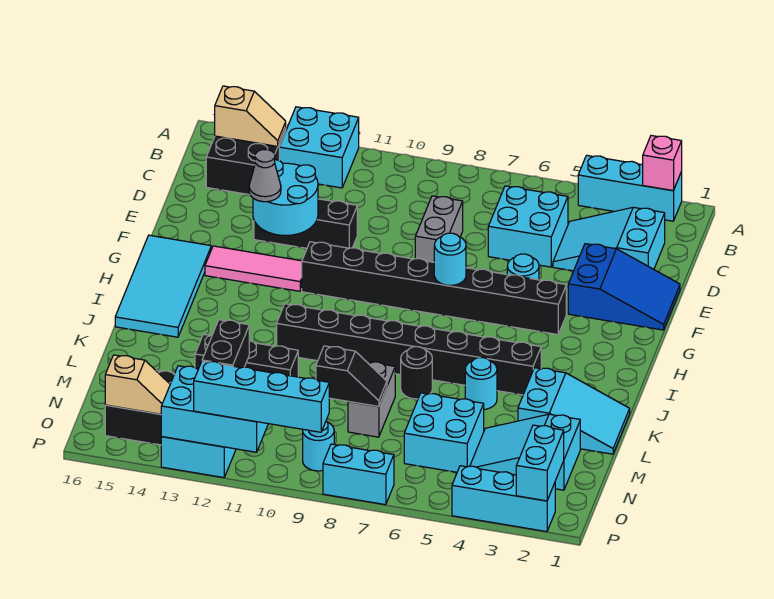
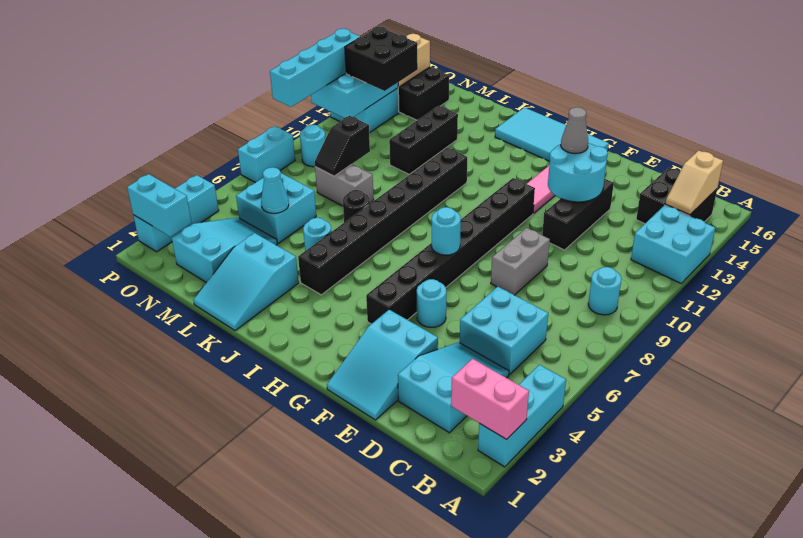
pink 1x1 brick [643,136,682,191] -> pink 1x2 brick [451,359,529,440]
none -> cyan 1x1 round brick [588,267,621,315]
grey 1x2 brick [415,196,463,262] -> grey 1x2 brick turned to [491,228,550,295]
blue 2x3 slope [568,244,680,330] -> cyan 2x3 slope [327,310,438,420]
none -> cyan 1x1 cone [261,167,289,213]
black 1x2 brick [202,320,249,368] -> black 2x2 brick [345,27,418,91]

